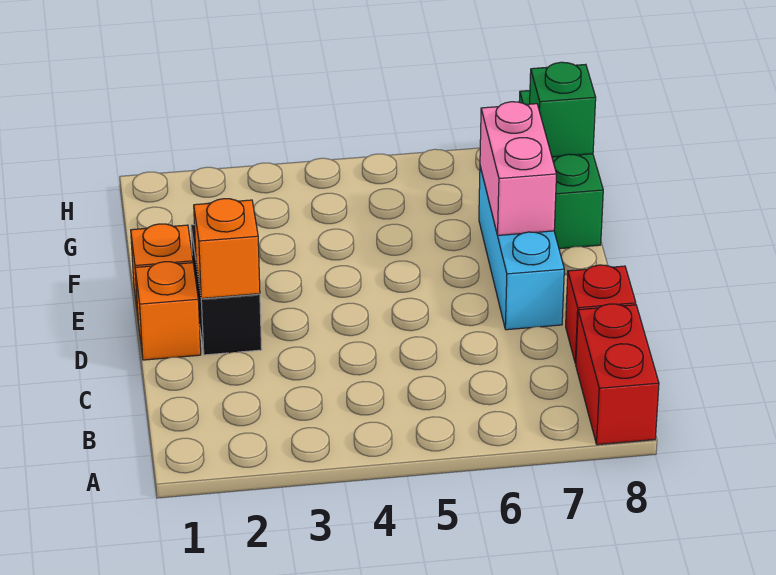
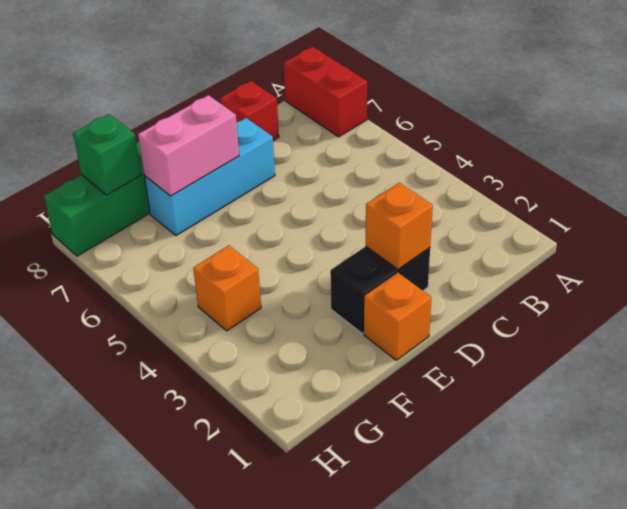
red 1x2 brick [576,304,659,445] -> red 1x2 brick turned to [284,47,367,137]
orange 1x1 brick [135,262,201,360] -> orange 1x1 brick moved to [193,245,261,331]

